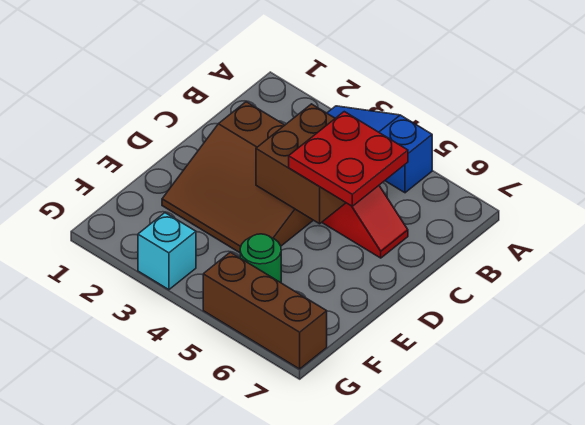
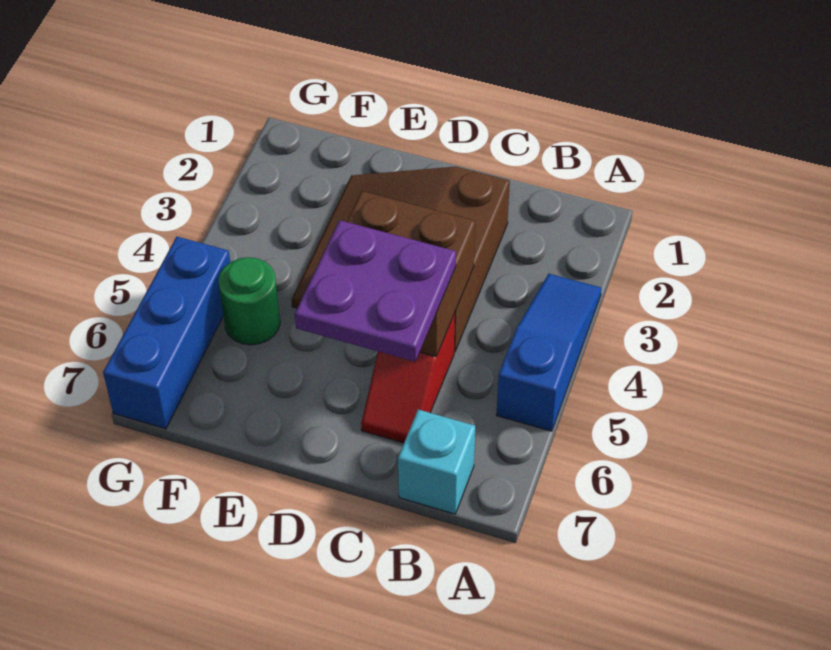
red 2x2 plate [289,112,408,206] -> purple 2x2 plate [295,220,456,362]
cyan 1x1 brick [138,213,196,290] -> cyan 1x1 brick moved to [398,410,475,514]
brown 1x3 brick [203,252,327,369] -> blue 1x3 brick [103,237,230,429]

